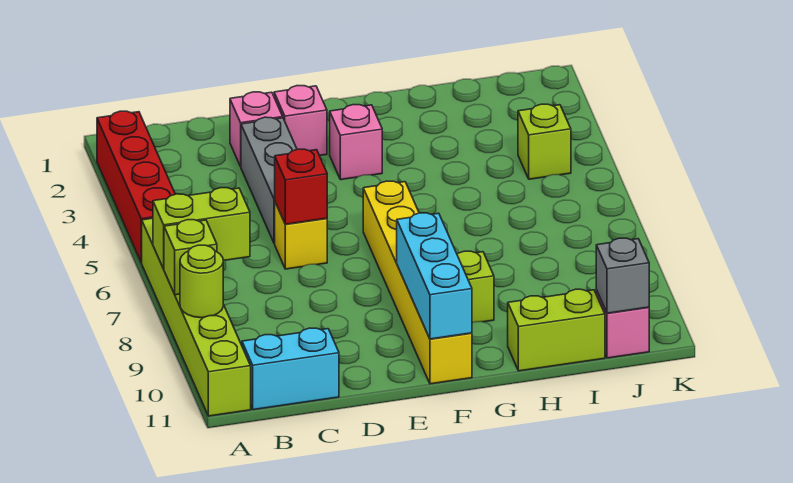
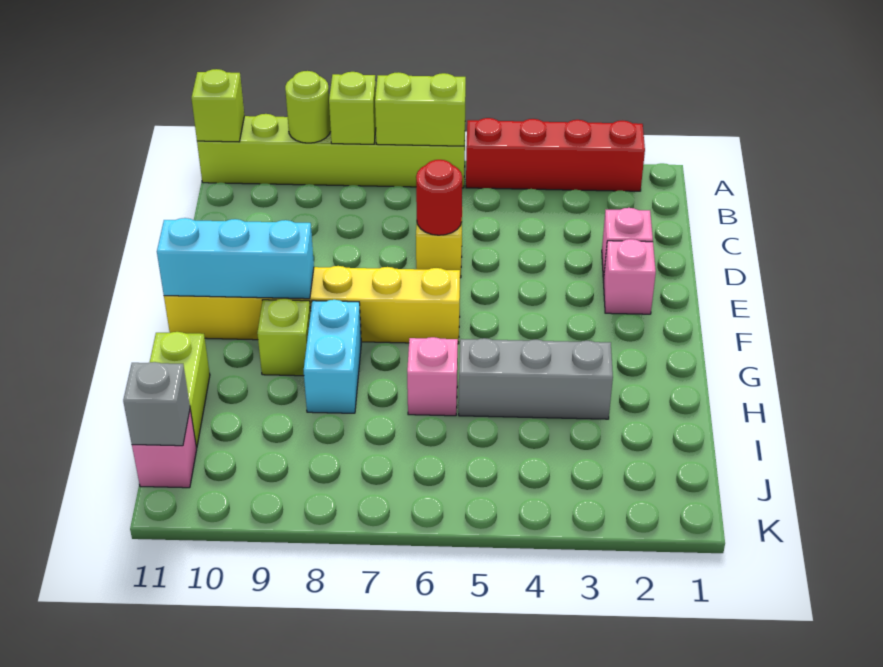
lime 1x2 brick [153,188,250,269] -> lime 1x2 brick turned to [375,72,466,146]
cyan 1x2 brick [242,328,339,410] -> cyan 1x2 brick moved to [304,300,361,413]
grey 1x3 brick [241,117,297,244] -> grey 1x3 brick moved to [459,338,613,419]
red 1x1 brick [275,149,327,224] -> red 1x1 round brick [416,160,462,235]
pink 1x1 brick [330,105,382,180] -> pink 1x1 brick moved to [407,337,458,416]
lime 1x1 brick [518,104,571,179] -> lime 1x1 brick moved to [191,69,244,142]

